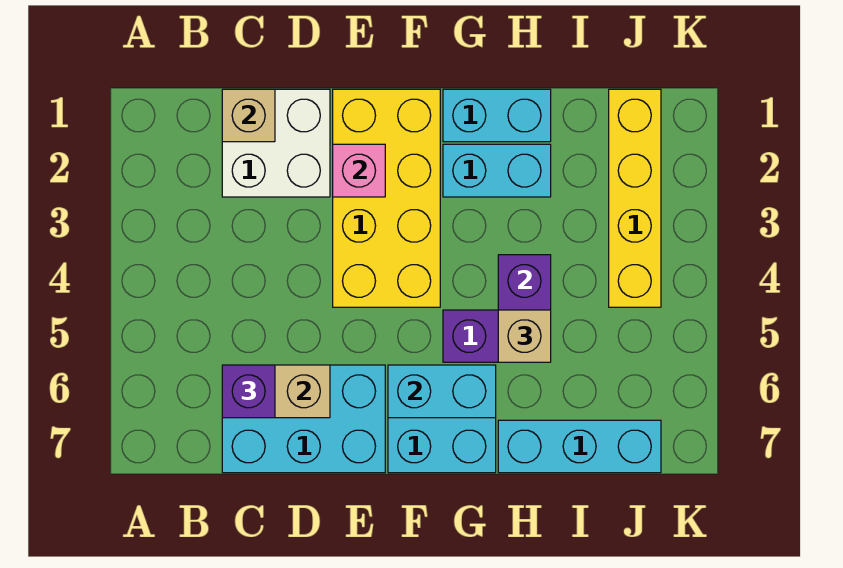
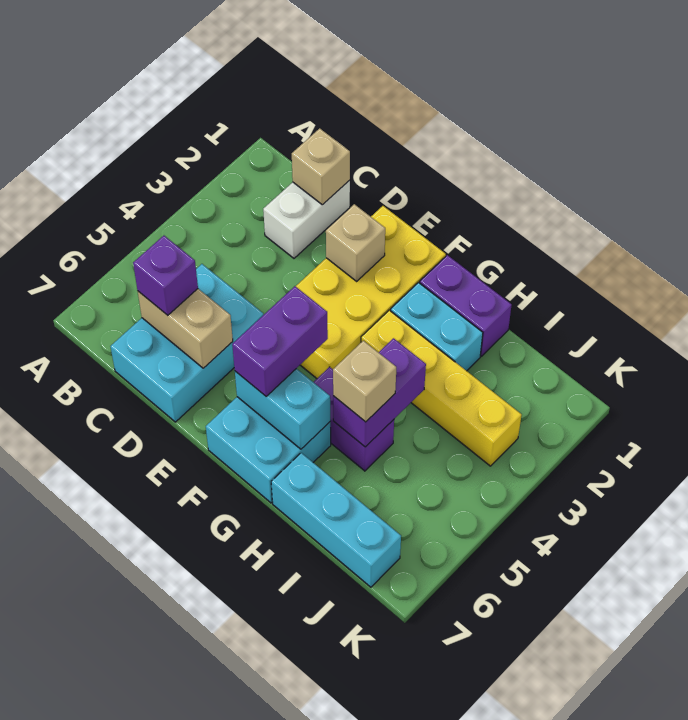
white 2x2 brick [222,89,330,197] -> white 1x2 brick [263,180,350,258]
cyan 2x3 brick [222,365,385,473] -> cyan 2x3 brick turned to [111,264,263,422]
pink 1x1 brick [333,144,385,197] -> tan 1x1 brick [326,204,385,281]
none -> purple 1x2 brick [232,286,328,397]
cyan 1x2 brick [443,89,551,142] -> purple 1x2 brick [420,255,512,356]
yellow 1x4 brick [609,89,661,307] -> yellow 1x4 brick turned to [361,310,522,466]

